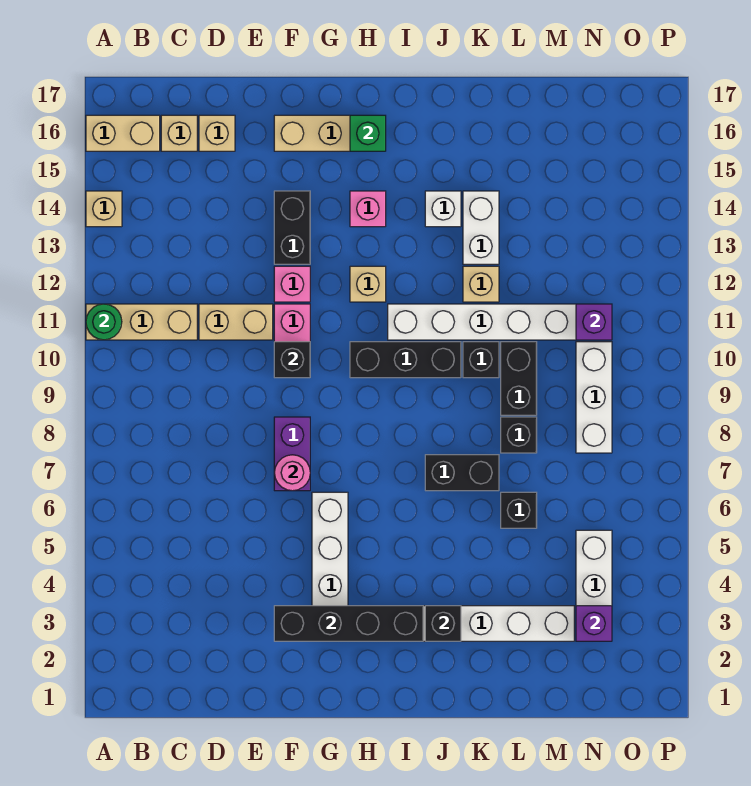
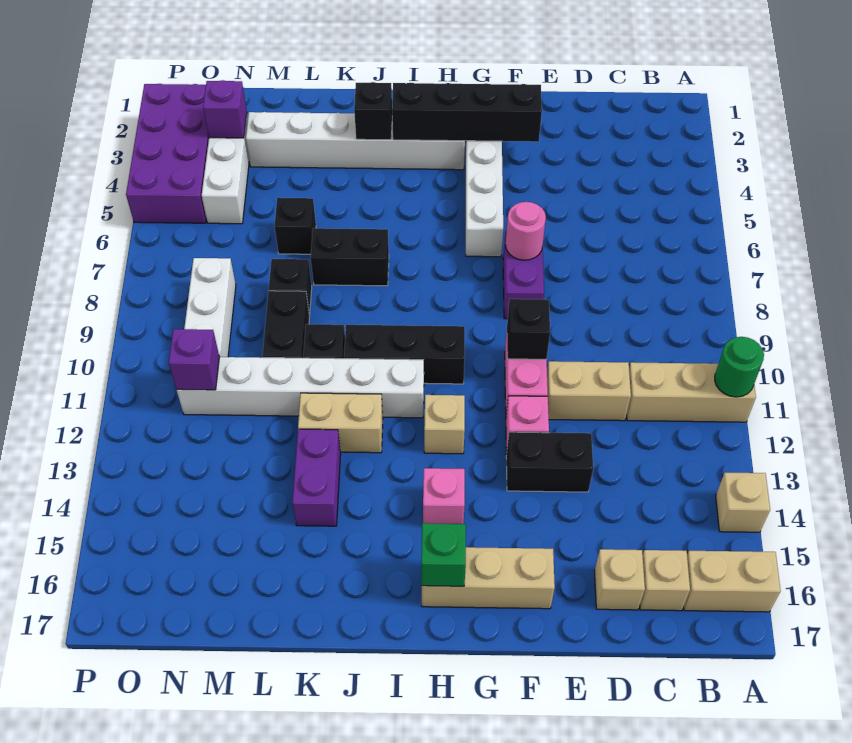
black 1x2 brick [274,191,310,264] -> black 1x2 brick turned to [506,432,593,492]
white 1x1 brick [425,191,461,227] -> none
tan 1x1 brick [463,266,499,302] -> tan 1x2 brick [298,393,383,453]
white 1x2 brick [463,191,499,264] -> purple 1x2 brick [292,429,341,526]
none -> purple 2x4 brick [126,84,209,223]

